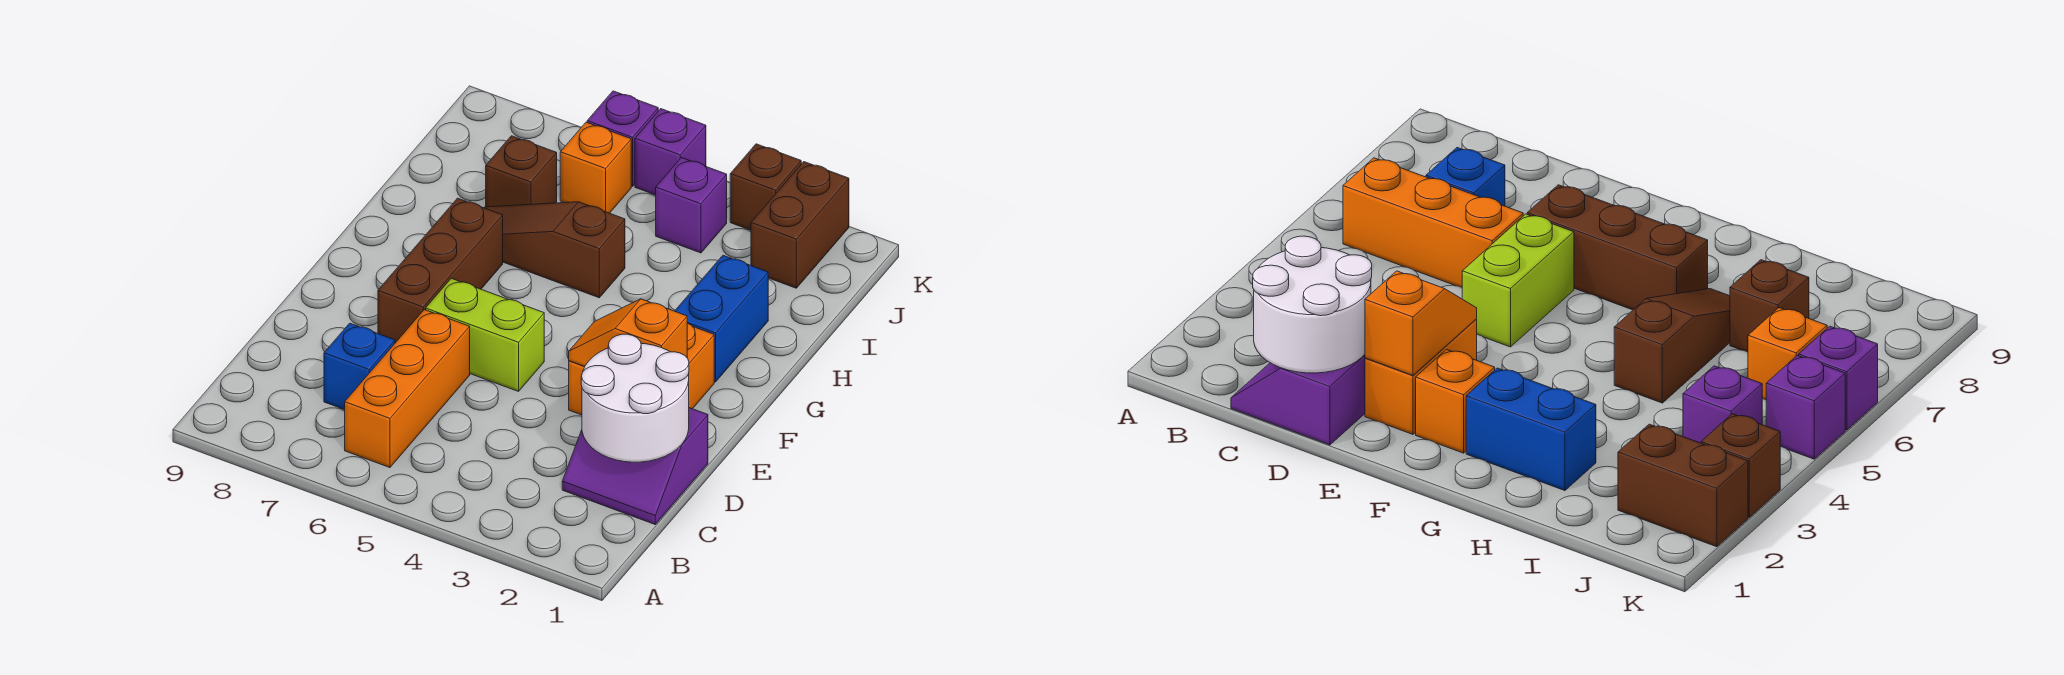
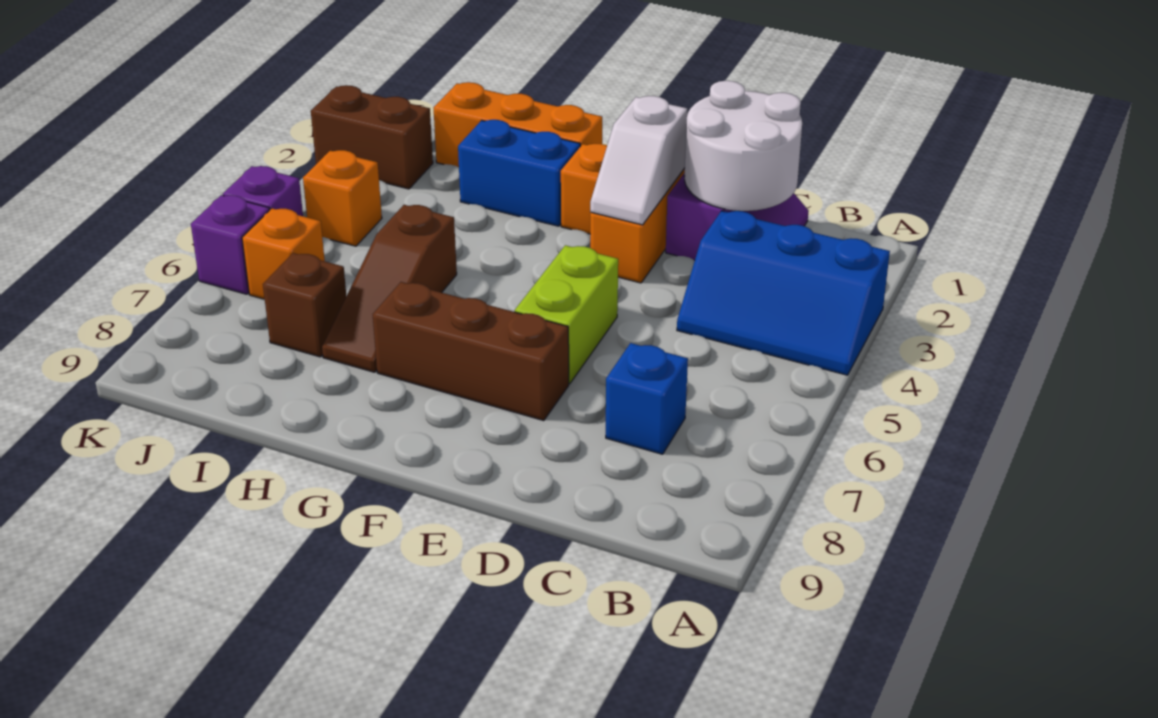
none -> blue 2x3 slope [677,211,890,375]
orange 1x3 brick [345,310,470,468] -> orange 1x3 brick moved to [434,82,602,167]
orange 1x2 slope [569,299,687,366] -> white 1x2 slope [590,96,687,225]
purple 1x1 brick [656,158,727,253] -> orange 1x1 brick [303,150,382,246]
brown 1x1 brick [730,144,801,230] -> none

